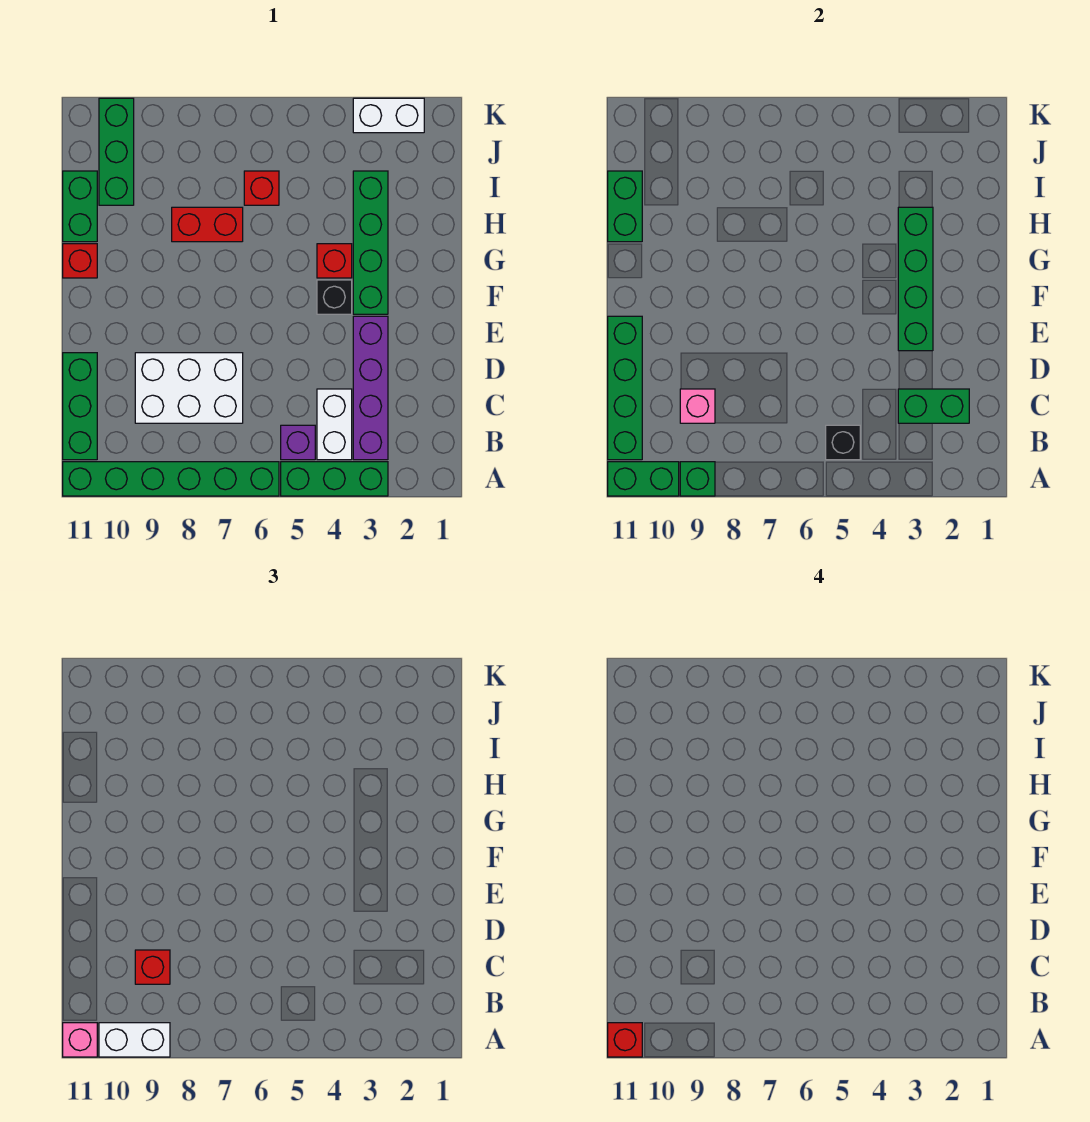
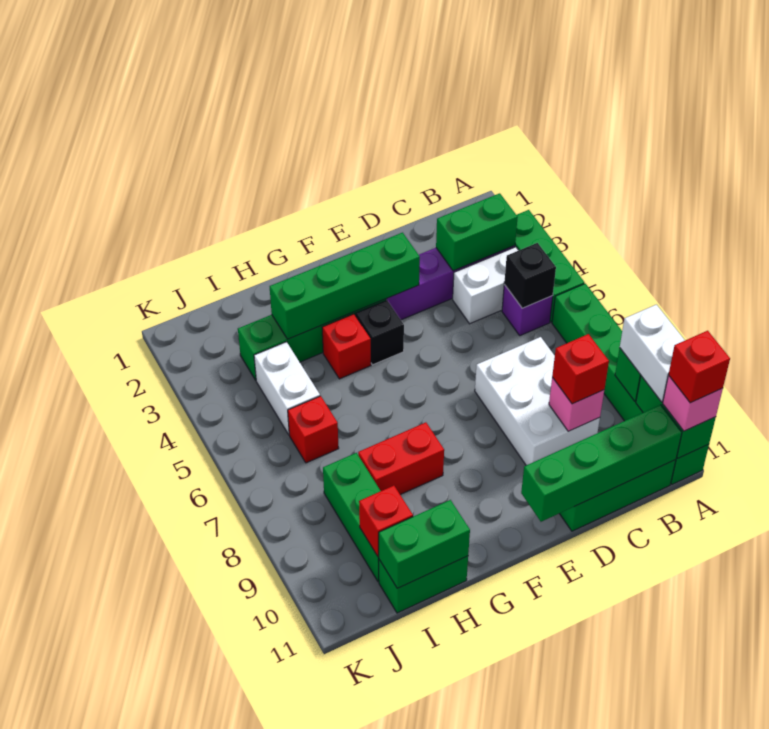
green 1x2 brick [898,389,969,423] -> green 1x2 brick turned to [436,193,518,271]
red 1x1 brick [63,244,97,278] -> red 1x1 brick moved to [359,486,413,556]
red 1x2 brick [172,207,243,242] -> red 1x2 brick turned to [358,422,444,495]
green 1x3 brick [99,98,134,205] -> green 1x3 brick turned to [323,453,380,582]
white 1x2 brick [353,98,424,133] -> white 1x2 brick moved to [254,342,320,434]

